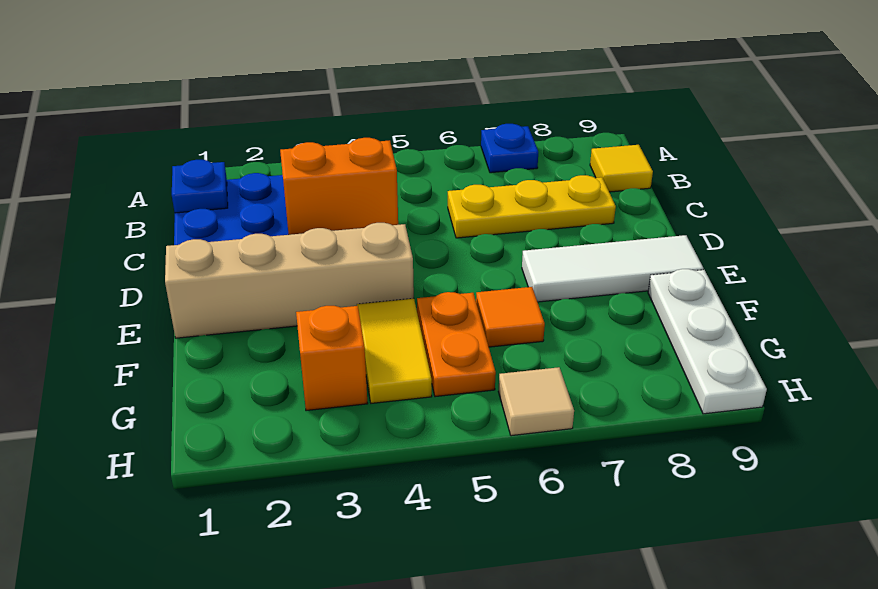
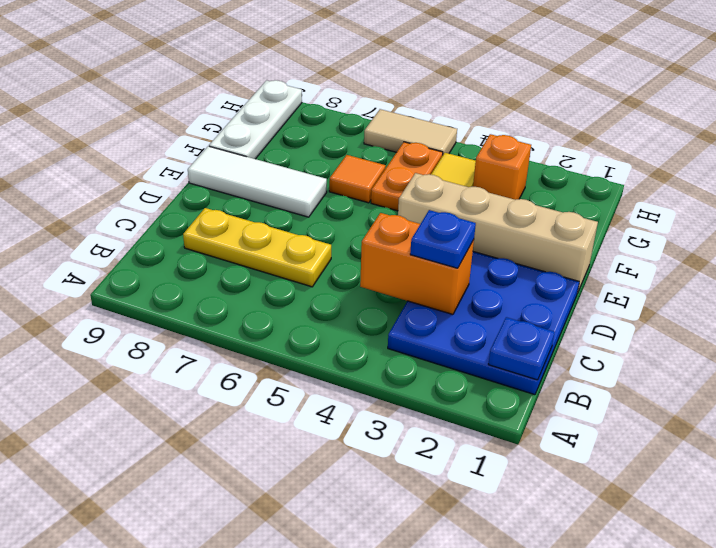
blue 1x1 plate [481,124,538,173] -> blue 1x1 plate moved to [410,210,476,268]
yellow 1x1 tile [590,145,653,192] -> none
tan 1x1 tile [498,367,574,436] -> tan 1x2 tile [364,109,457,156]

